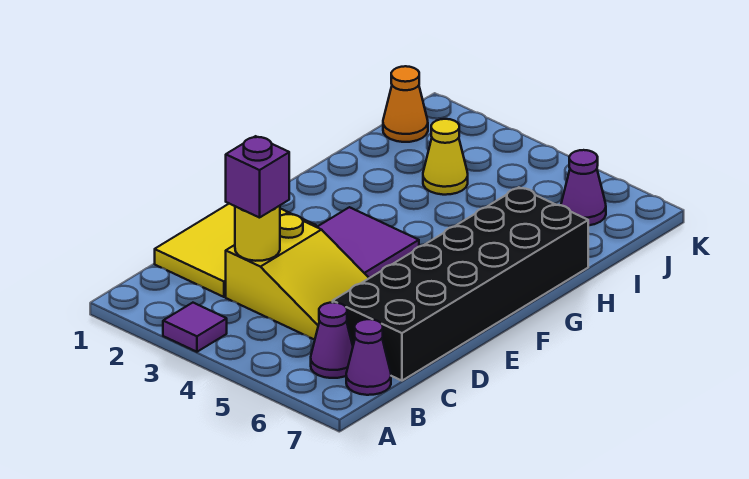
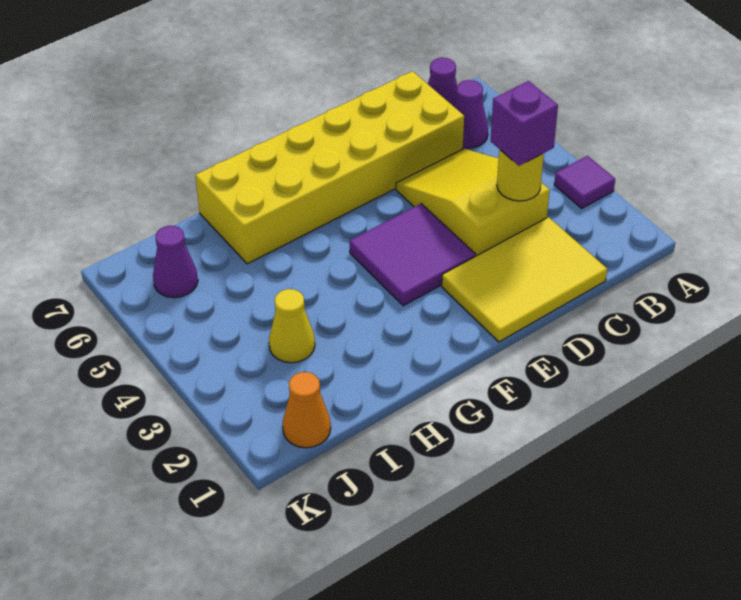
black 2x6 brick [333,187,588,381] -> yellow 2x6 brick [195,71,464,264]

